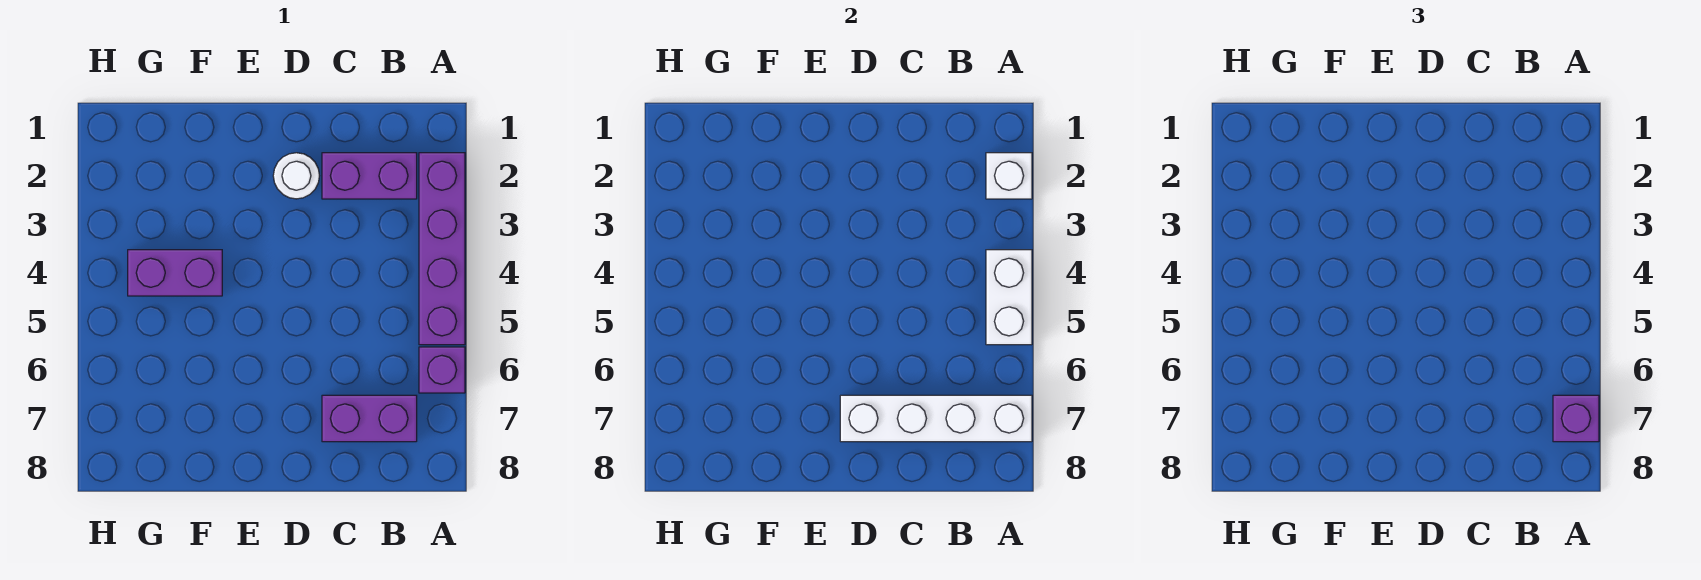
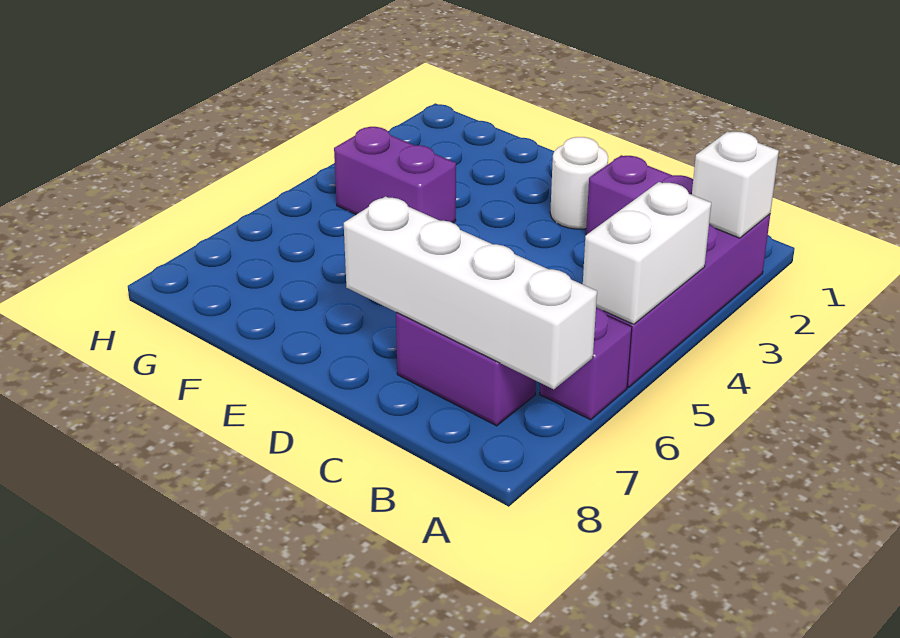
purple 1x1 brick [1553,395,1599,442] -> none

